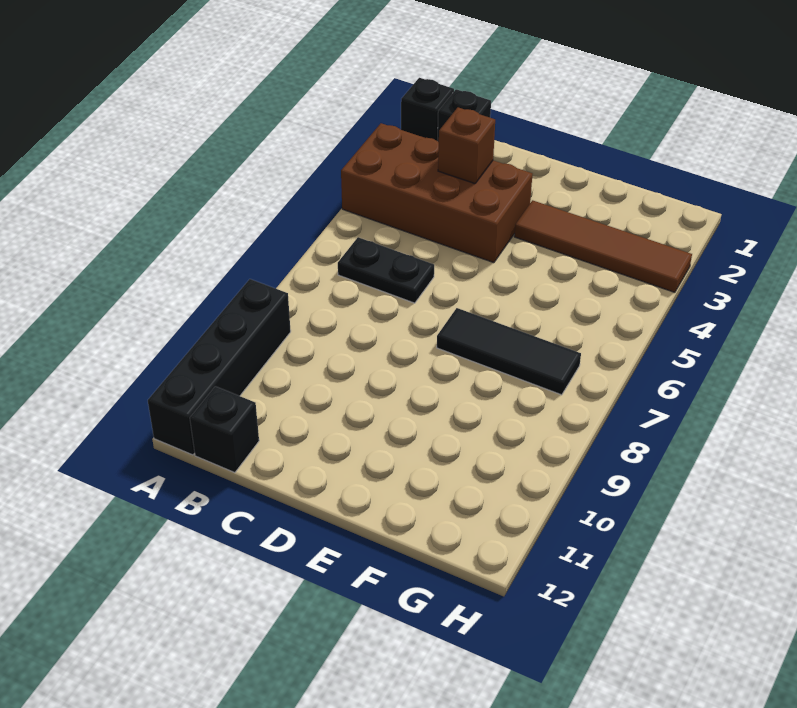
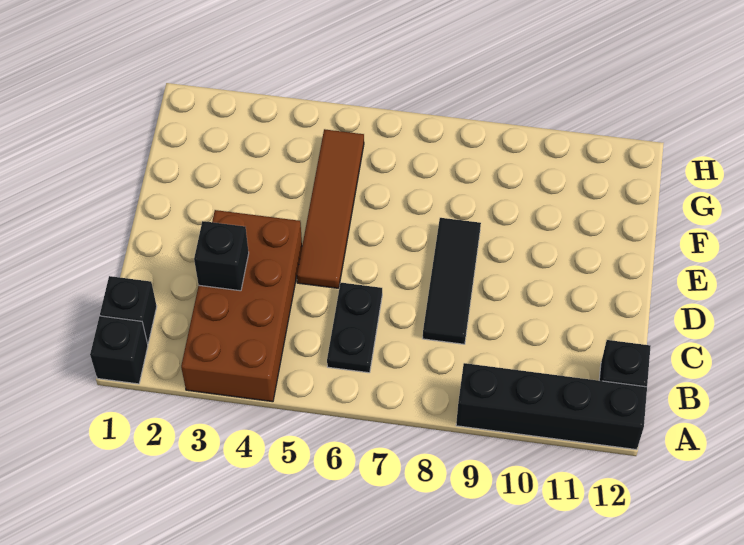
brown 1x1 brick [438,107,495,184] -> black 1x1 brick [194,221,249,291]
brown 1x4 tile [514,200,692,292] -> brown 1x4 tile moved to [297,129,364,288]
black 1x3 tile [437,308,581,395] -> black 1x3 tile moved to [423,218,481,344]

